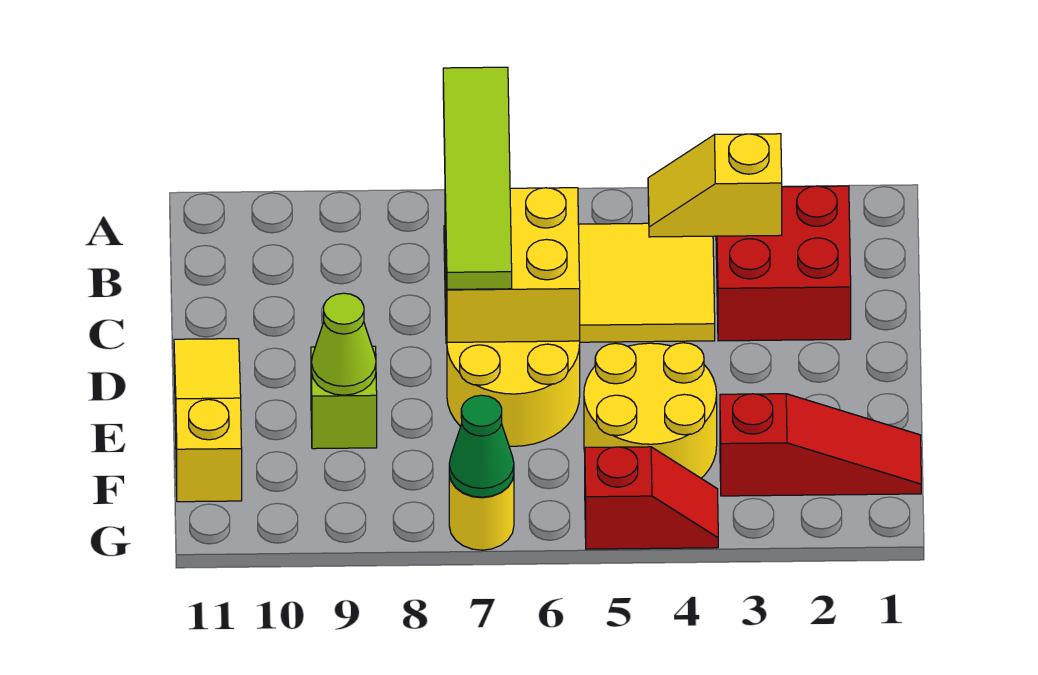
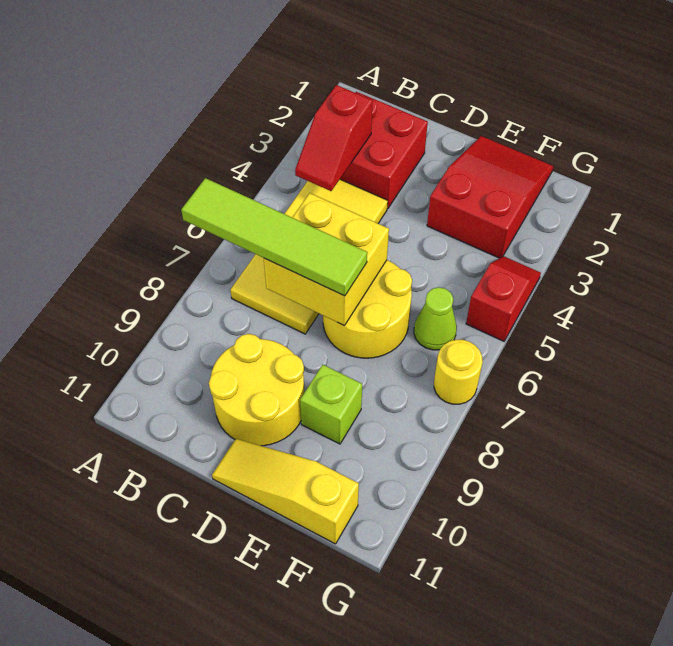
yellow 1x2 slope [648,134,782,237] -> red 1x2 slope [295,85,373,191]
yellow 2x2 round brick [584,343,717,478] -> yellow 2x2 round brick moved to [209,334,304,446]
lime 1x1 cone [311,293,376,395] -> lime 1x1 cone moved to [414,287,457,350]
red 1x3 slope [720,394,921,496] -> red 2x3 slope [427,136,553,258]
green 1x1 cone [449,395,514,497] -> none

